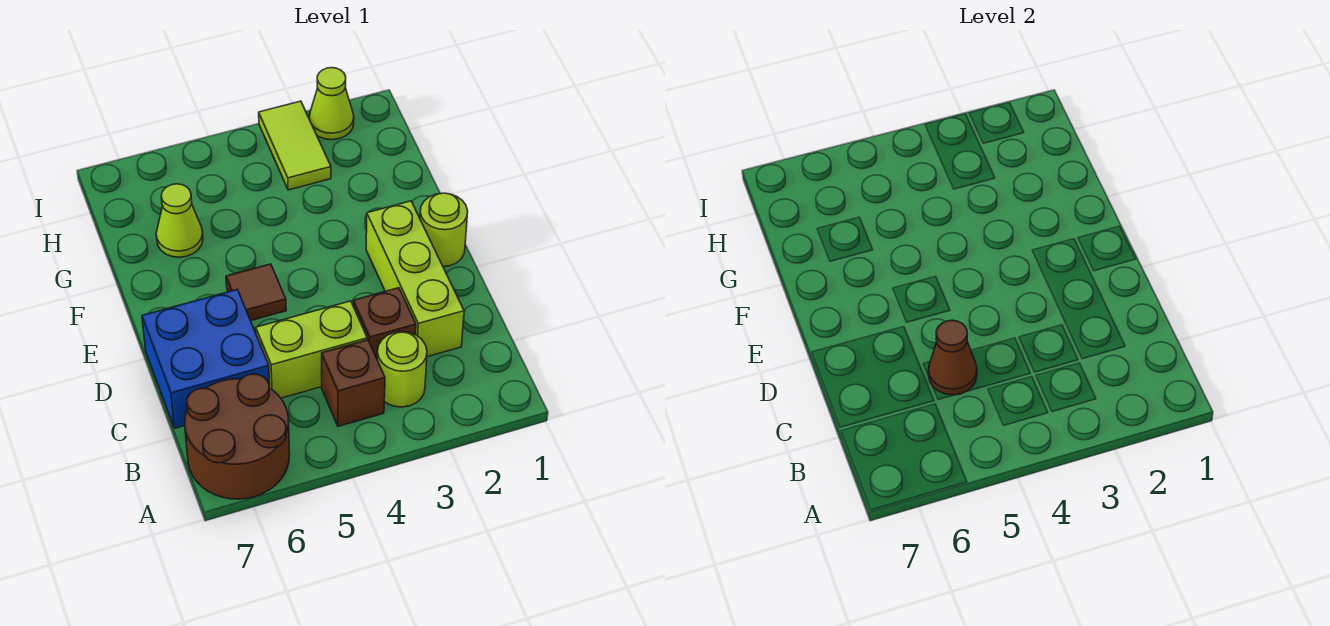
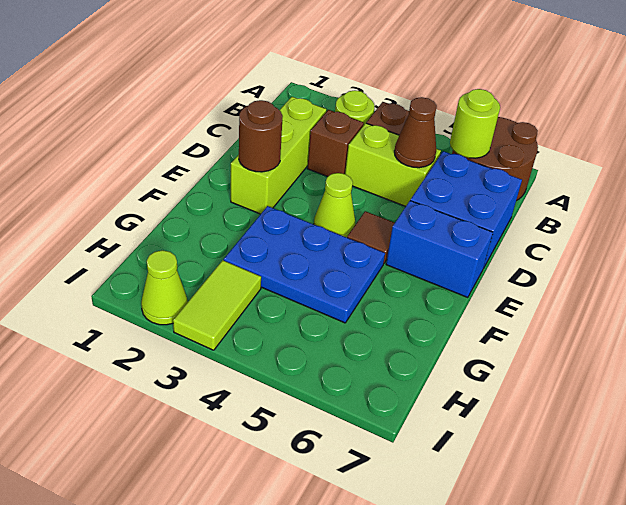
lime 1x1 round brick [420,193,468,267] -> lime 1x1 round brick moved to [450,89,500,158]
none -> brown 1x1 round brick [239,100,283,172]
none -> blue 1x2 brick [386,201,493,298]
none -> blue 2x3 plate [224,206,385,323]
lime 1x1 cone [156,184,203,257] -> lime 1x1 cone moved to [314,173,355,238]

